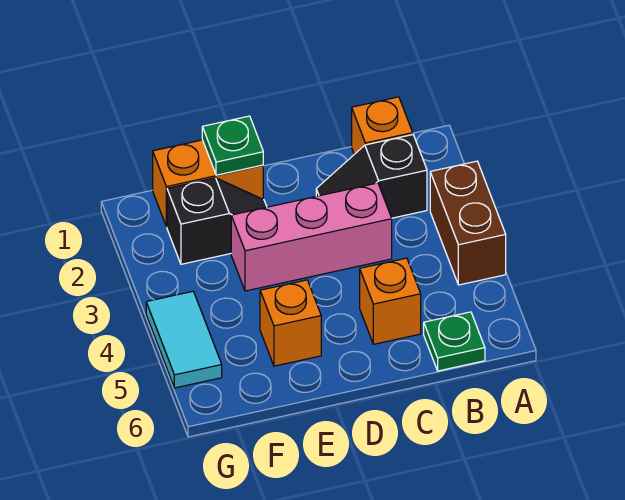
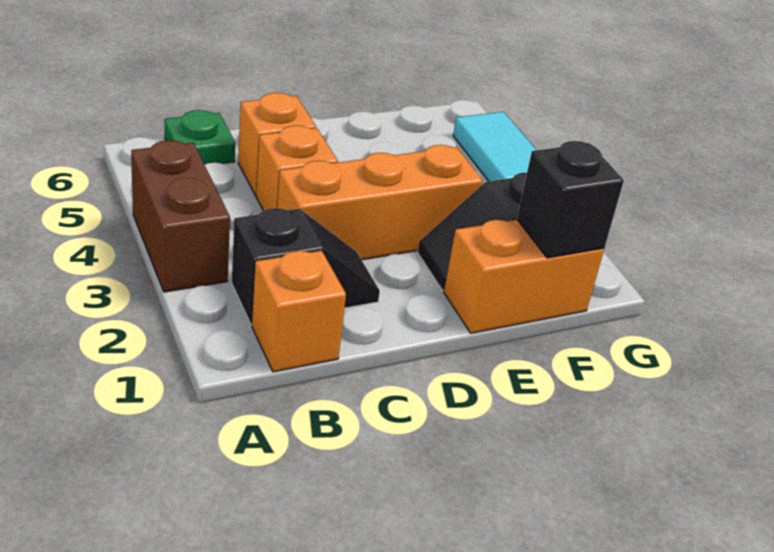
pink 1x3 brick [231,183,392,291] -> orange 1x3 brick [277,145,483,260]
green 1x1 plate [202,116,263,175] -> none
orange 1x1 brick [260,280,321,366] -> orange 1x1 brick moved to [256,125,338,211]
none -> black 1x1 brick [517,141,624,258]

